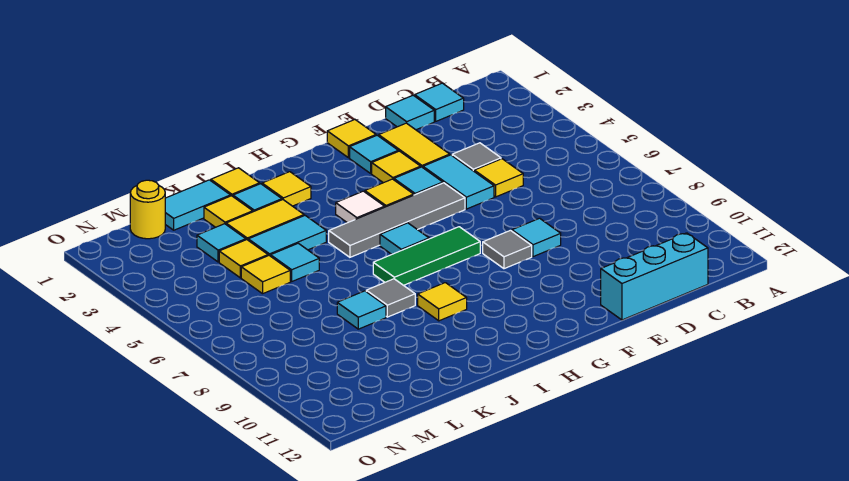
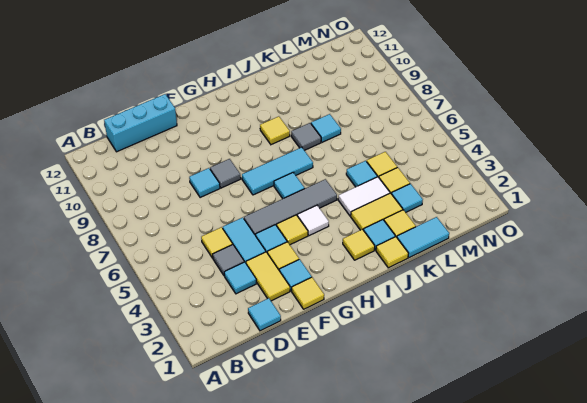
cyan 1x1 tile [415,83,464,121] -> cyan 1x1 tile moved to [224,262,256,294]
green 1x3 tile [373,227,480,285] -> cyan 1x3 tile [242,147,313,195]
cyan 1x2 tile [248,216,326,256] -> white 1x2 tile [338,177,390,216]
yellow 1x1 round brick [130,180,165,239] -> none

